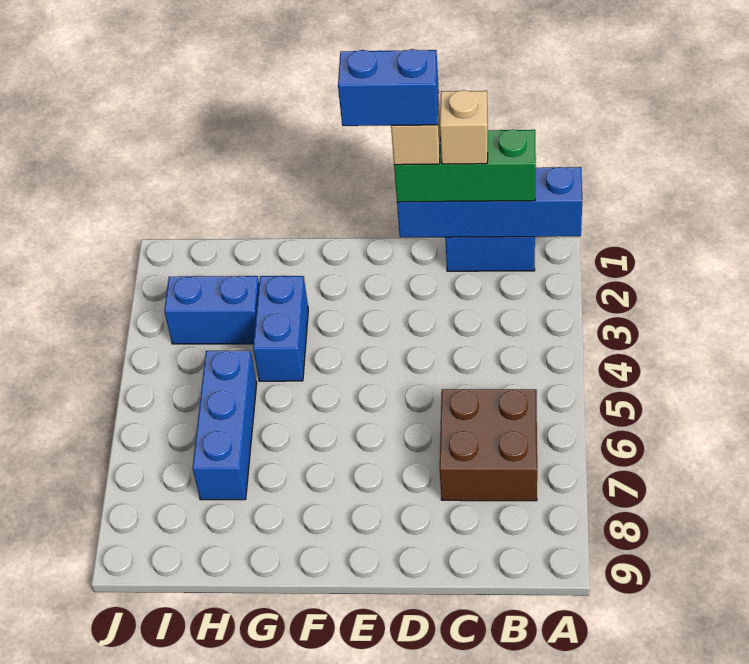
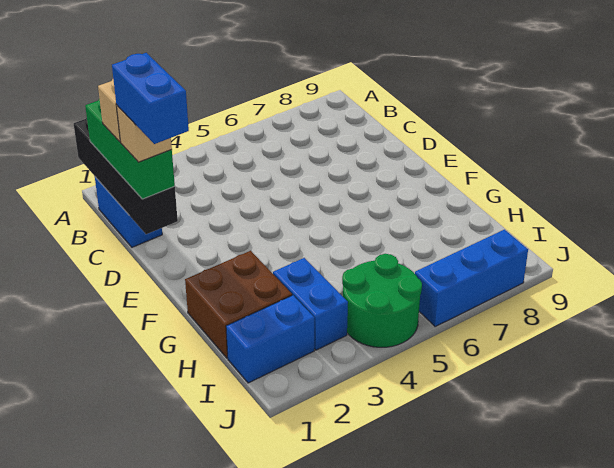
blue 1x4 brick [397,167,582,238] -> black 1x4 brick [74,118,178,234]
brown 2x2 brick [440,389,537,501] -> brown 2x2 brick moved to [185,251,292,358]
blue 1x2 brick [253,276,308,381] -> blue 1x2 brick moved to [226,295,314,383]
blue 1x3 brick [192,351,257,500] -> blue 1x3 brick moved to [415,230,528,327]
none -> green 2x2 round brick [342,254,422,347]

